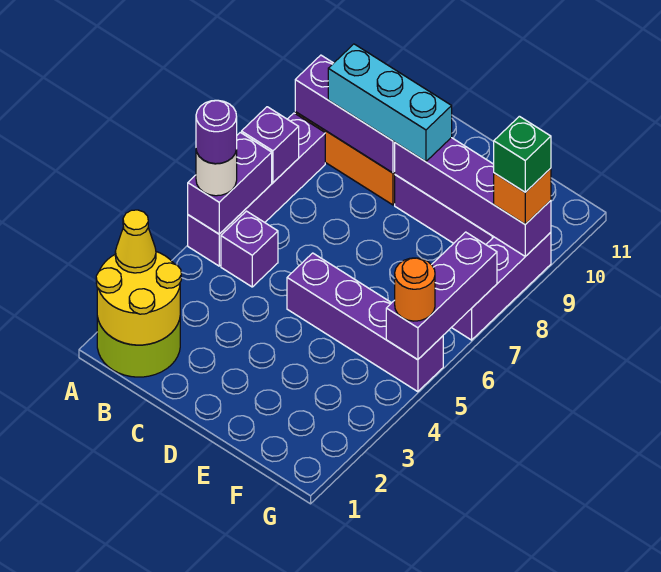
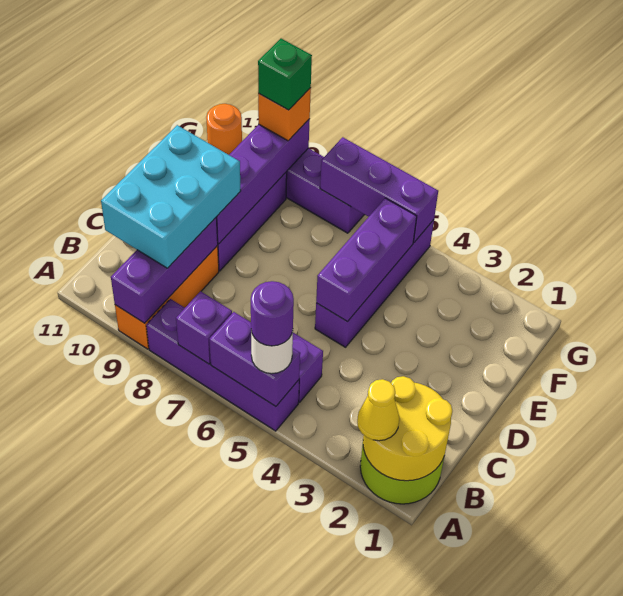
cyan 1x3 brick [328,44,452,162] -> cyan 2x3 brick [101,125,241,268]
none -> purple 1x3 brick [316,198,417,322]
orange 1x1 round brick [395,258,435,321] -> orange 1x1 round brick moved to [206,104,242,155]

